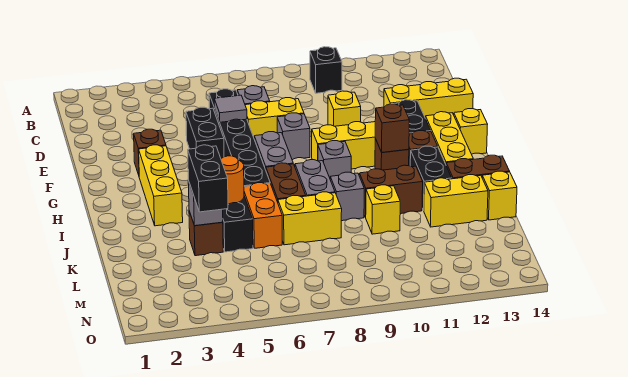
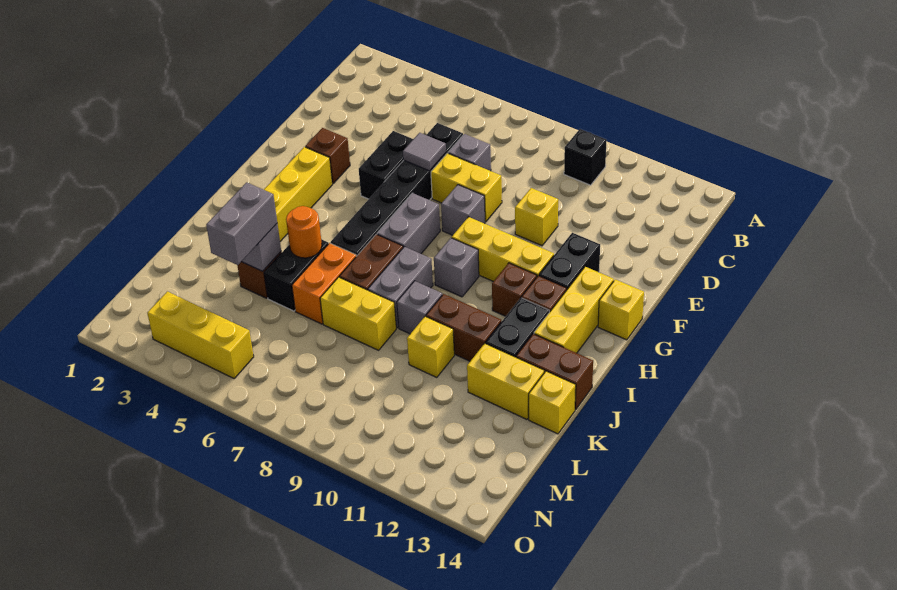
yellow 1x3 brick [384,78,473,119] -> yellow 1x3 brick moved to [147,292,254,378]
brown 1x1 brick [375,104,409,152] -> none
black 1x2 brick [188,145,228,212] -> grey 1x2 brick [206,182,277,265]

